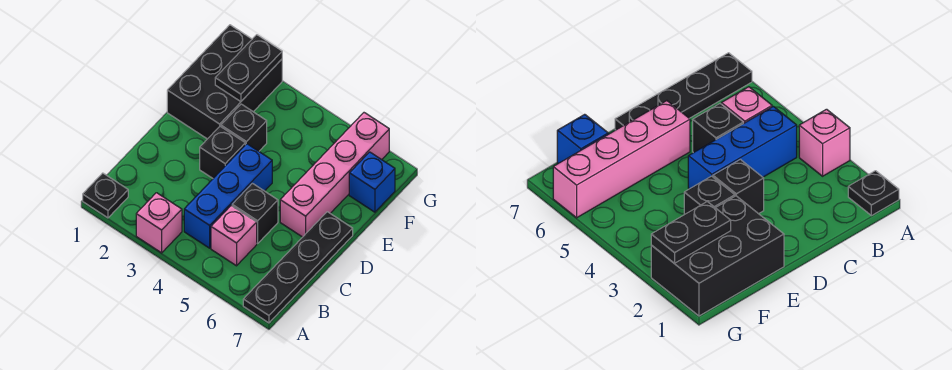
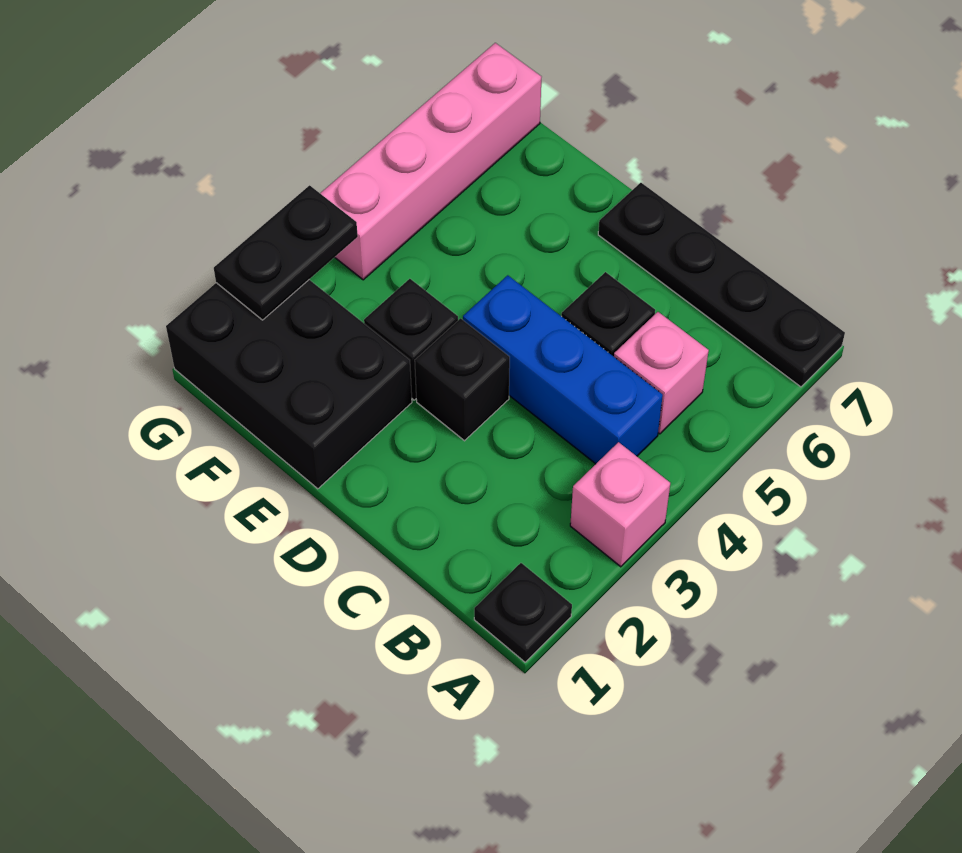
pink 1x4 brick [280,113,389,237] -> pink 1x4 brick turned to [320,43,541,280]
black 1x2 plate [215,35,282,102] -> black 1x2 plate turned to [214,185,358,320]
blue 1x1 brick [349,152,395,212] -> none

